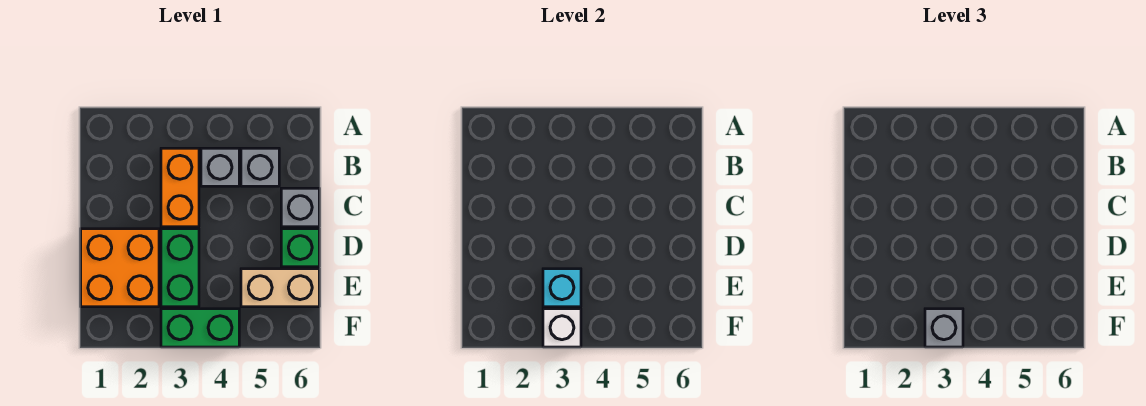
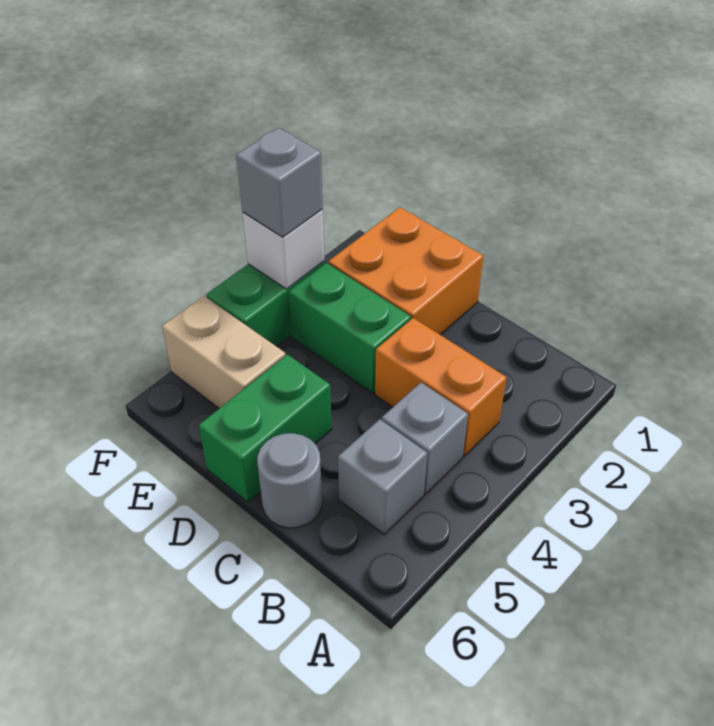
grey 1x1 brick [281,188,319,227] -> grey 1x1 round brick [257,433,322,528]
green 1x1 brick [281,229,319,267] -> green 1x2 brick [199,354,332,502]
cyan 1x1 brick [543,269,581,307] -> none
tan 1x2 brick [241,269,319,307] -> tan 1x2 brick turned to [162,296,286,408]

